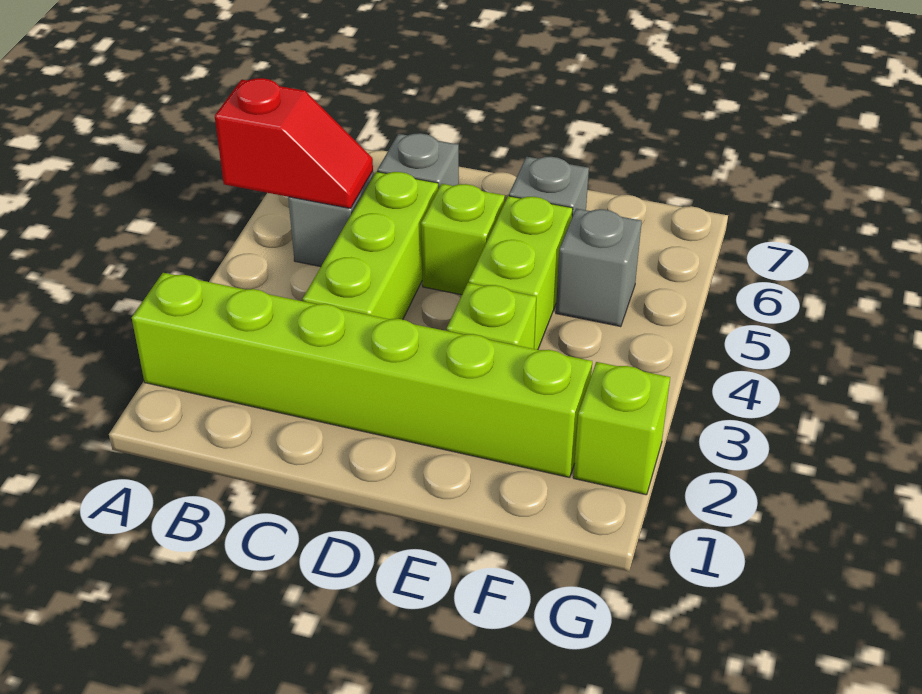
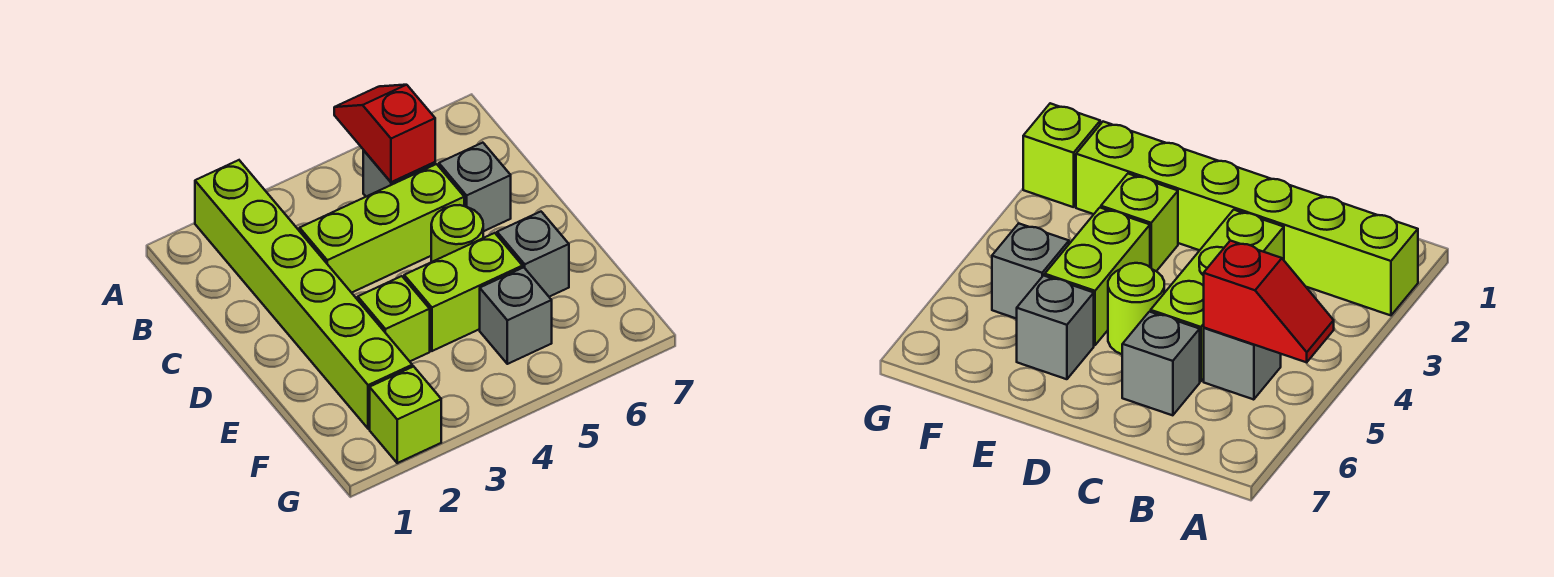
red 1x2 slope [215,78,373,209] -> red 1x2 slope turned to [334,85,435,182]
lime 1x1 brick [421,184,505,295] -> lime 1x1 round brick [431,205,483,262]

